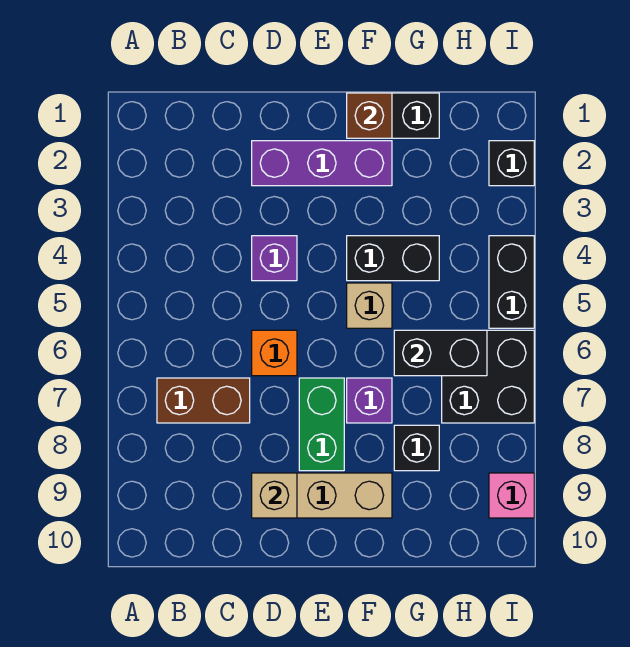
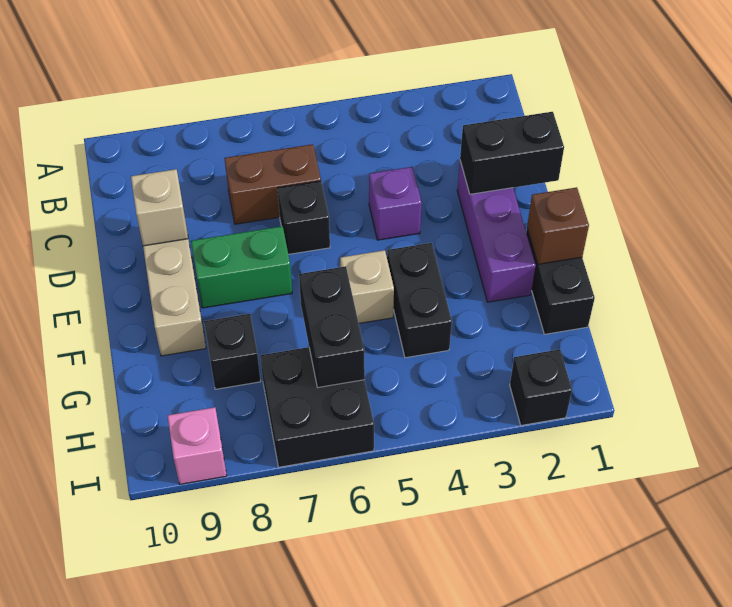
brown 1x2 brick [157,378,250,423] -> brown 1x2 brick turned to [225,144,321,224]
orange 1x1 brick [252,330,297,376] -> black 1x1 brick [278,181,330,254]
purple 1x1 brick [347,378,392,423] -> none
black 1x2 brick [489,236,534,328] -> black 1x2 brick moved to [460,112,564,194]

